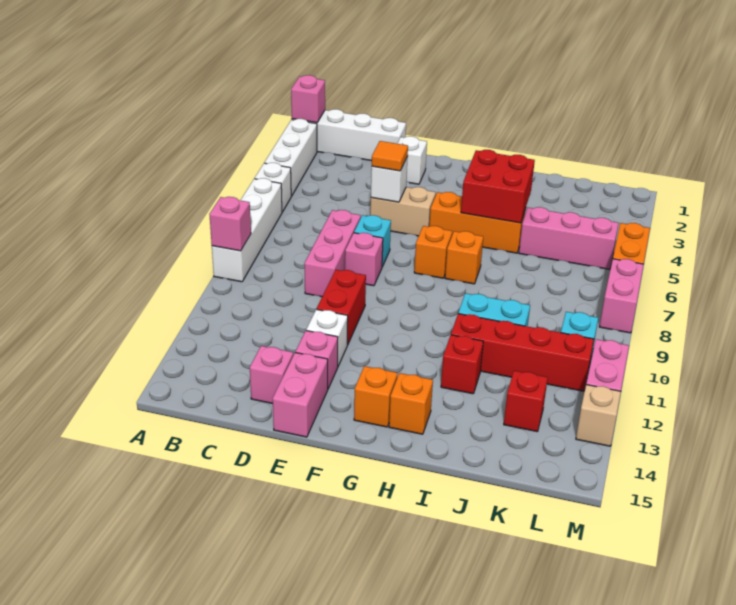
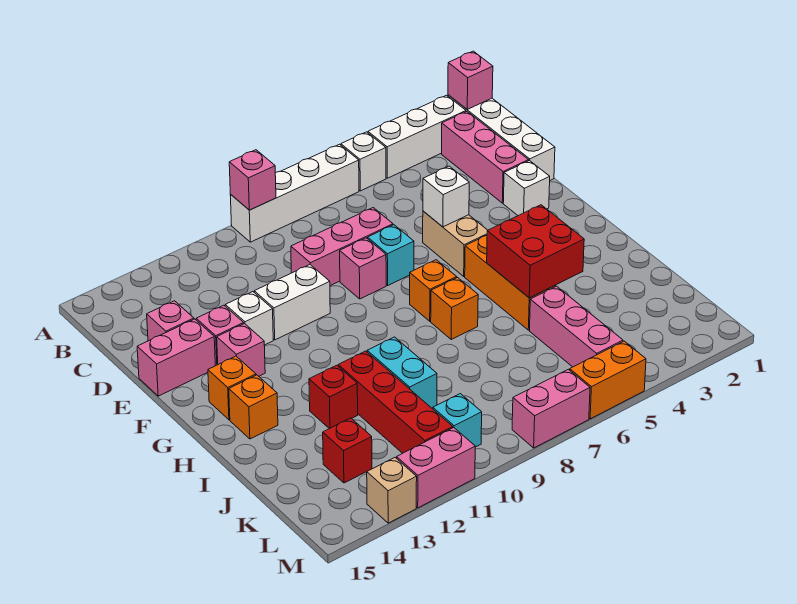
none -> pink 1x3 brick [442,112,529,203]
orange 1x1 tile [372,141,408,171] -> none
red 1x2 brick [317,270,366,345] -> white 1x2 brick [254,265,330,340]
none -> pink 1x1 brick [217,324,265,376]

